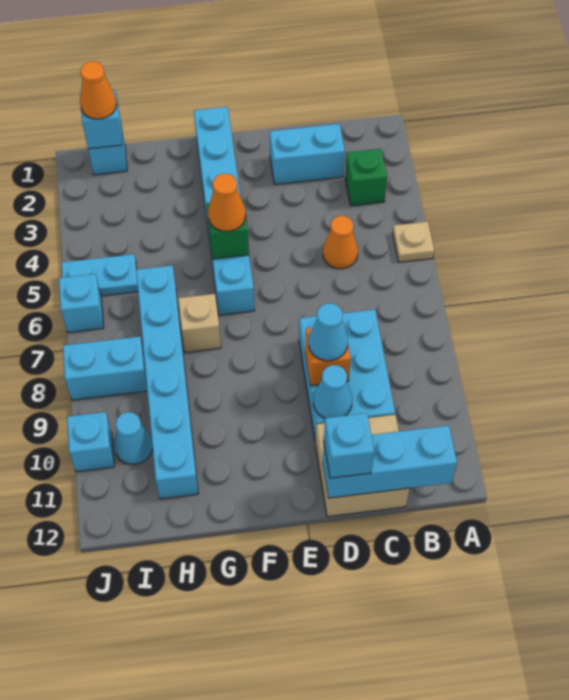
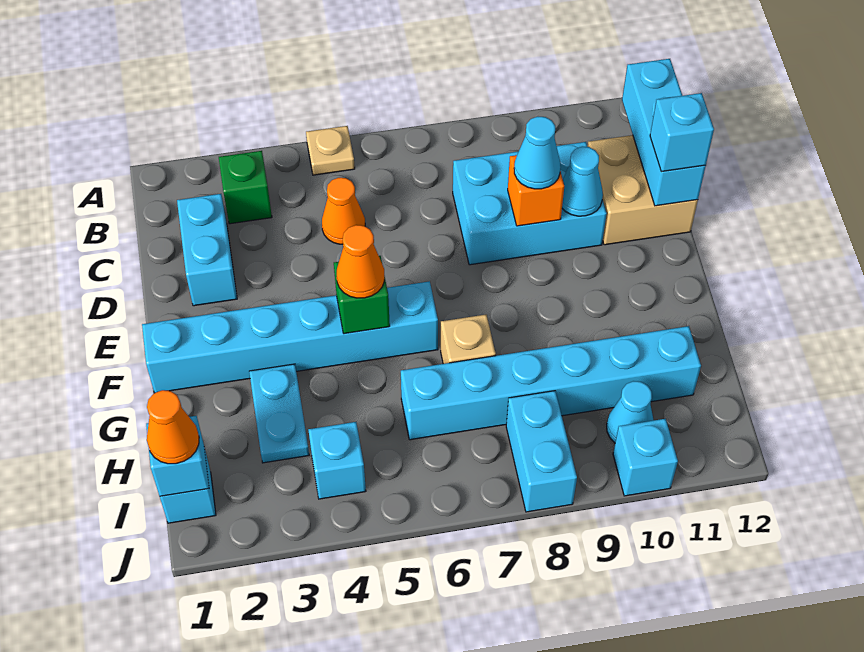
cyan 1x2 plate [62,254,138,296] -> cyan 1x2 plate moved to [249,364,309,463]
cyan 1x1 brick [59,274,104,332] -> cyan 1x1 brick moved to [308,422,366,499]

